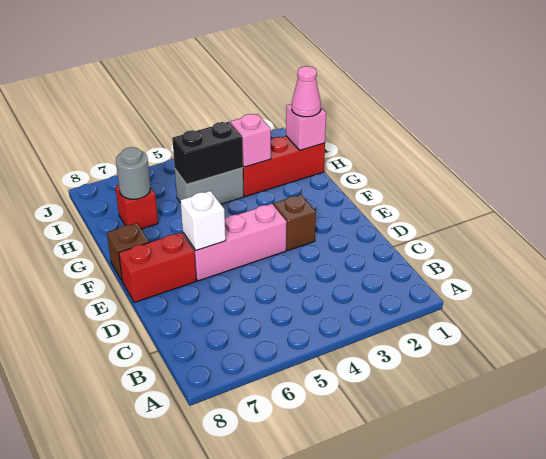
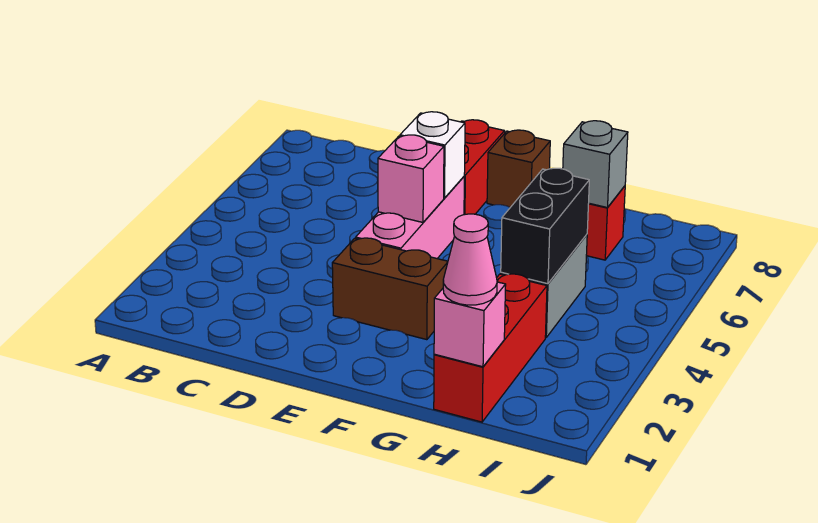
brown 1x1 brick [273,194,316,250] -> brown 1x2 brick [332,238,448,340]
pink 1x1 brick [231,114,271,167] -> pink 1x1 brick moved to [378,135,444,222]
grey 1x1 round brick [116,147,151,199] -> grey 1x1 brick [563,121,628,208]

